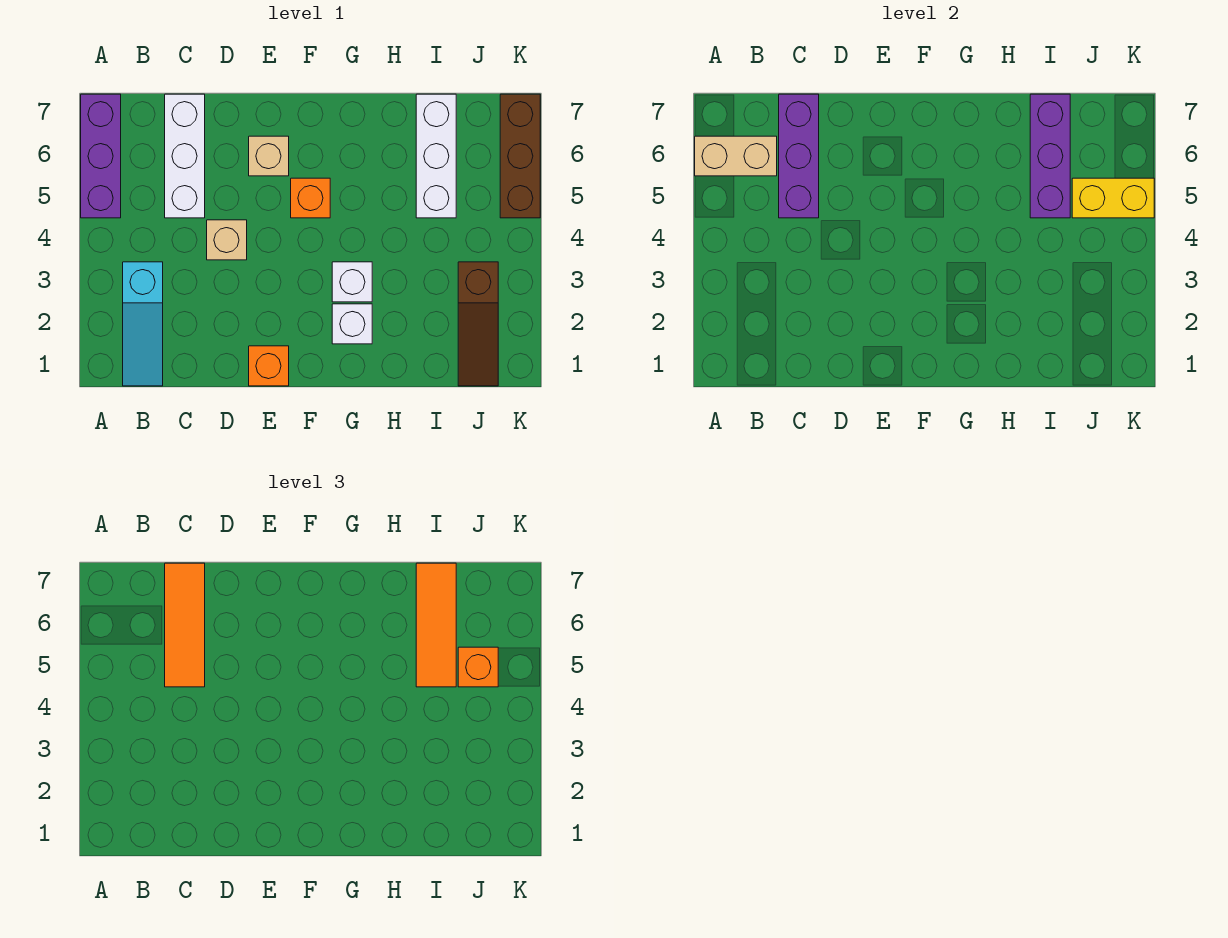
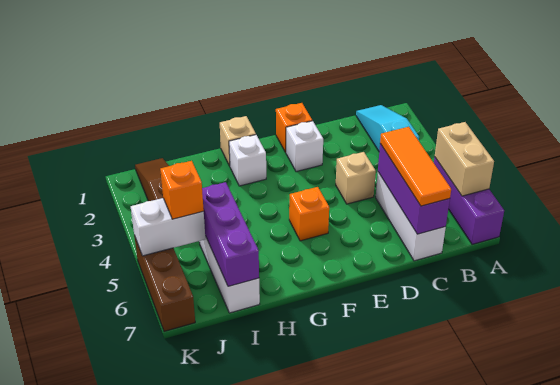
tan 1x2 brick [695,136,777,176] -> tan 1x2 brick turned to [435,122,494,196]
tan 1x1 brick [249,136,289,176] -> tan 1x1 brick moved to [220,116,256,166]
white 1x1 brick [332,262,372,302] -> white 1x1 brick moved to [286,121,323,172]
orange 1x3 tile [416,563,456,687] -> none
yellow 1x2 brick [1072,178,1154,218] -> white 1x2 brick [131,198,205,256]

